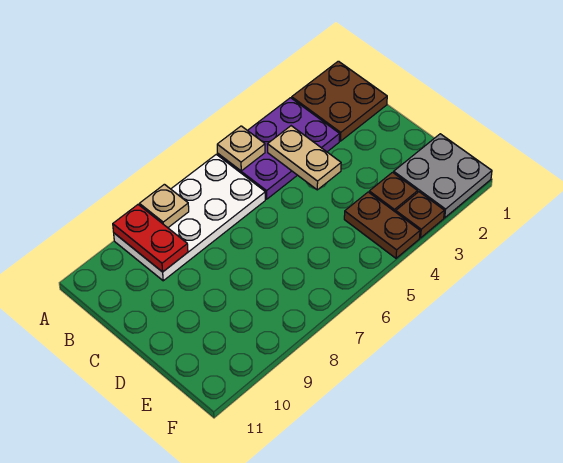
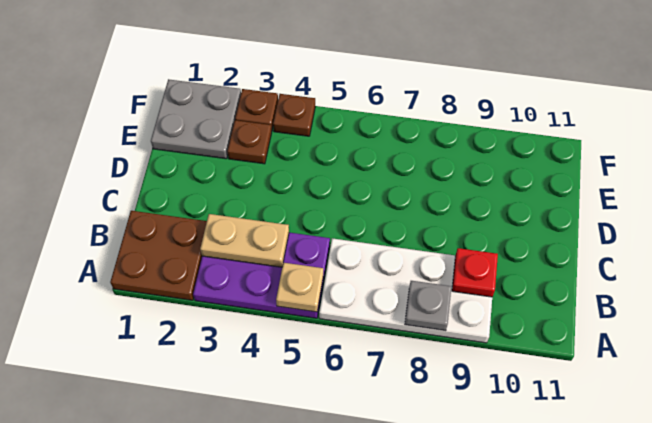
tan 1x1 plate [139,184,189,228] -> grey 1x1 plate [405,281,451,331]
red 1x2 plate [113,205,188,272] -> red 1x1 plate [452,248,498,297]
tan 1x2 plate [267,126,341,190] -> tan 1x2 plate turned to [200,214,289,267]
brown 1x2 plate [344,192,420,258] -> brown 1x1 plate [273,94,315,136]

